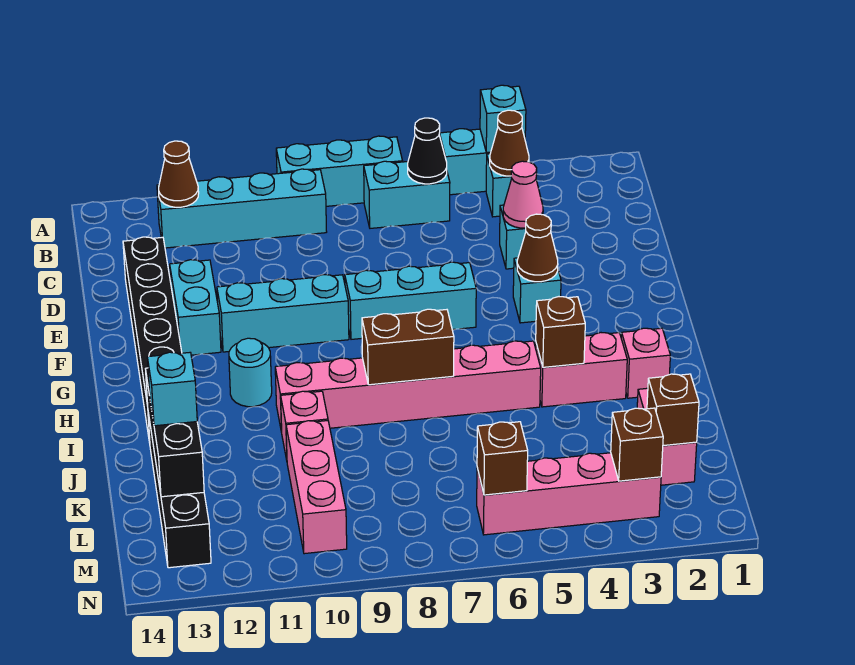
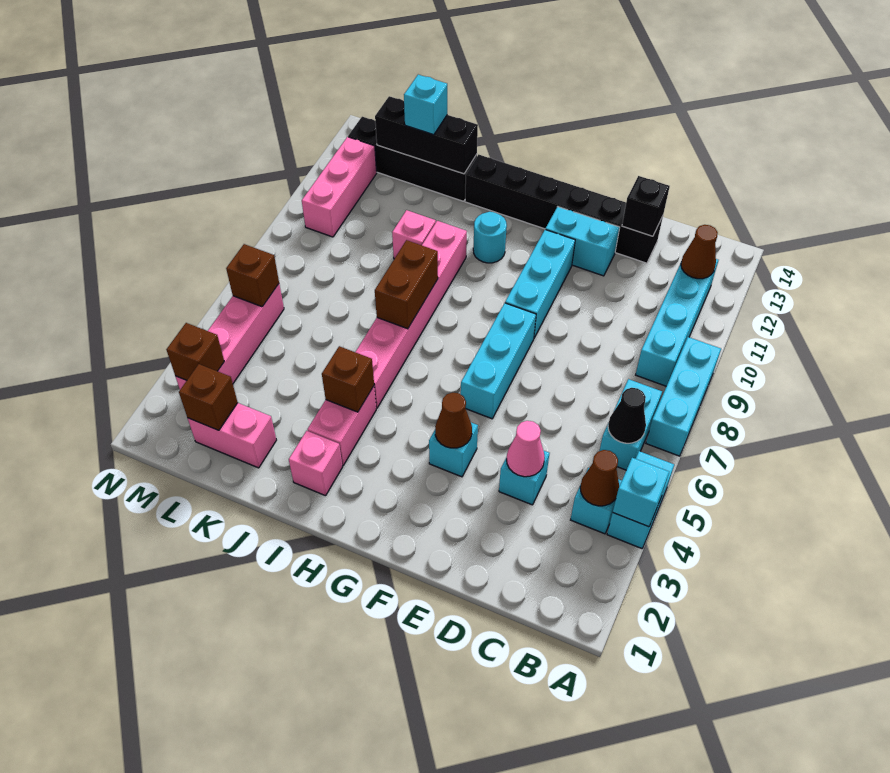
none -> black 1x1 brick [622,176,670,236]
pink 1x3 brick [286,421,347,554] -> pink 1x3 brick turned to [302,137,377,237]

